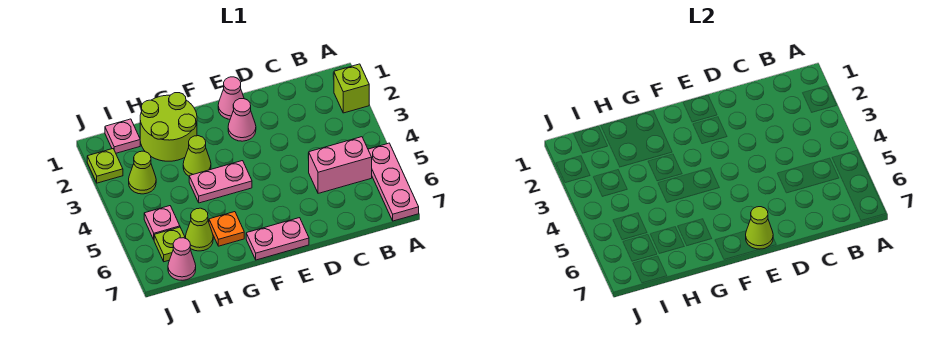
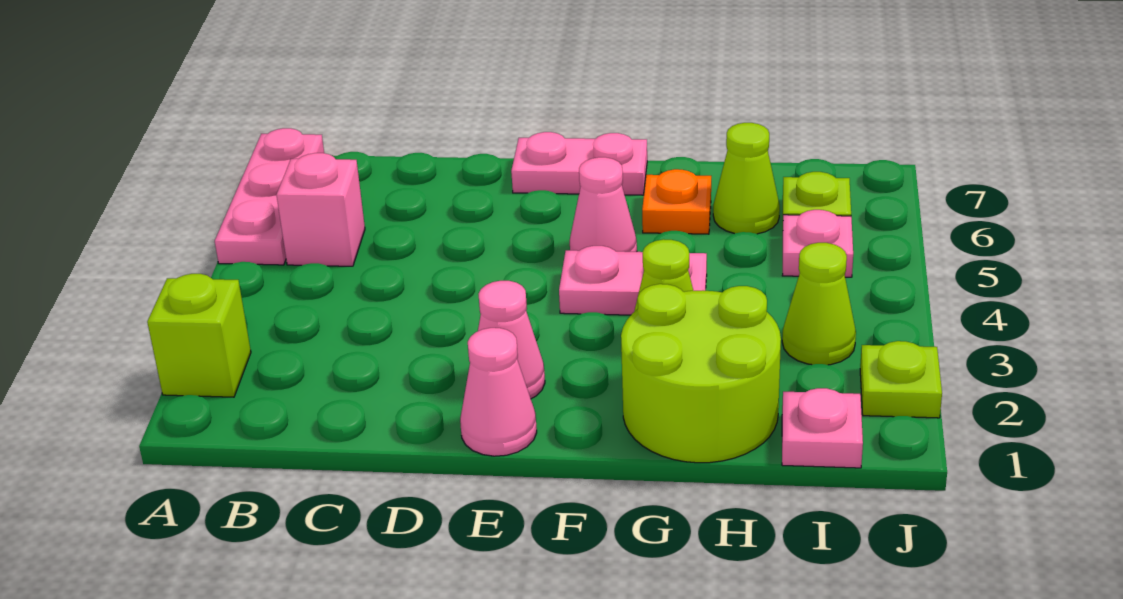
pink 1x2 brick [309,137,372,193] -> pink 1x1 brick [277,153,365,266]
lime 1x1 cone [746,207,773,249] -> none
pink 1x1 cone [168,238,196,280] -> pink 1x1 cone moved to [570,157,637,252]

